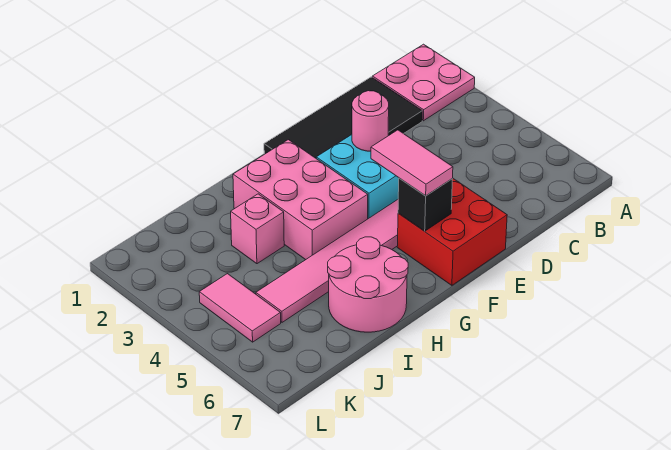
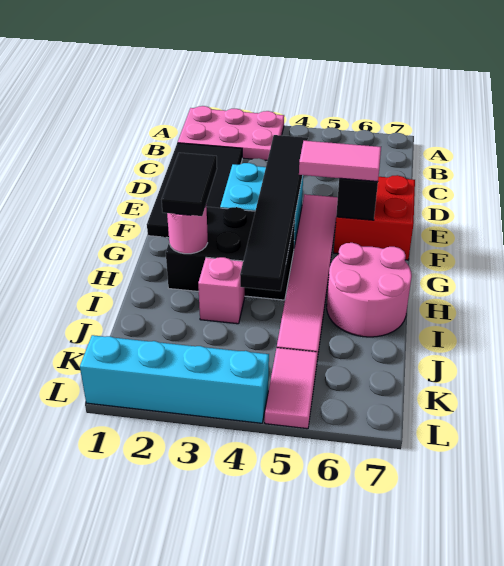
pink 2x2 plate [372,44,475,121] -> pink 2x3 plate [178,106,284,160]
none -> black 1x6 tile [240,135,308,291]
pink 1x1 round brick [352,91,389,151] -> pink 1x1 round brick moved to [167,206,208,254]
pink 2x3 brick [233,140,368,260] -> black 2x3 brick [166,207,295,300]
none -> black 1x2 tile [162,153,217,216]
pink 1x2 tile [199,274,281,342] -> pink 1x2 tile turned to [265,348,318,429]
none -> cyan 1x4 brick [80,335,269,423]

